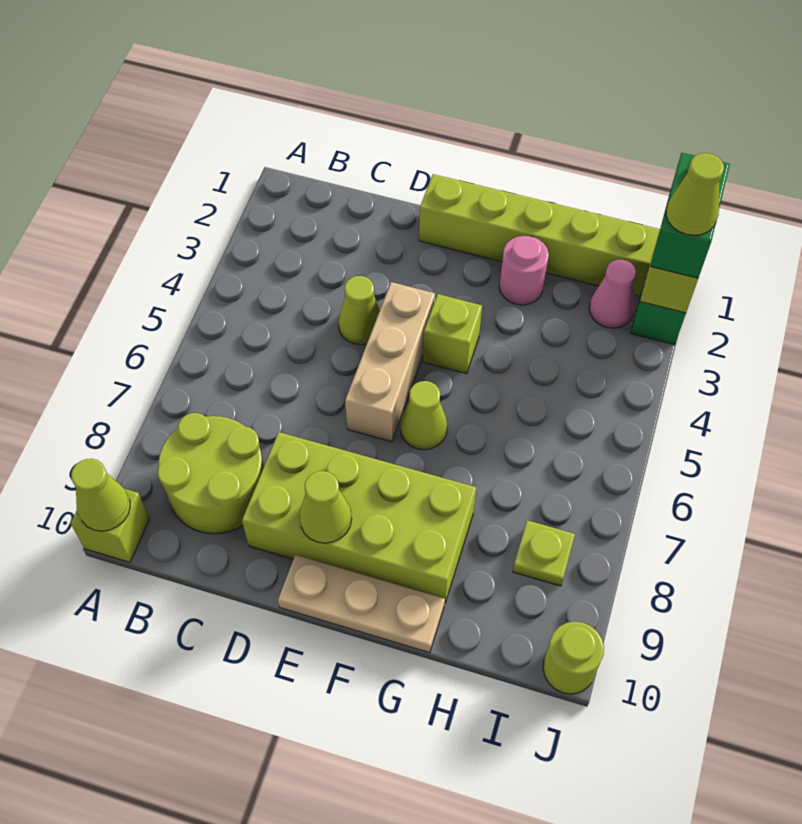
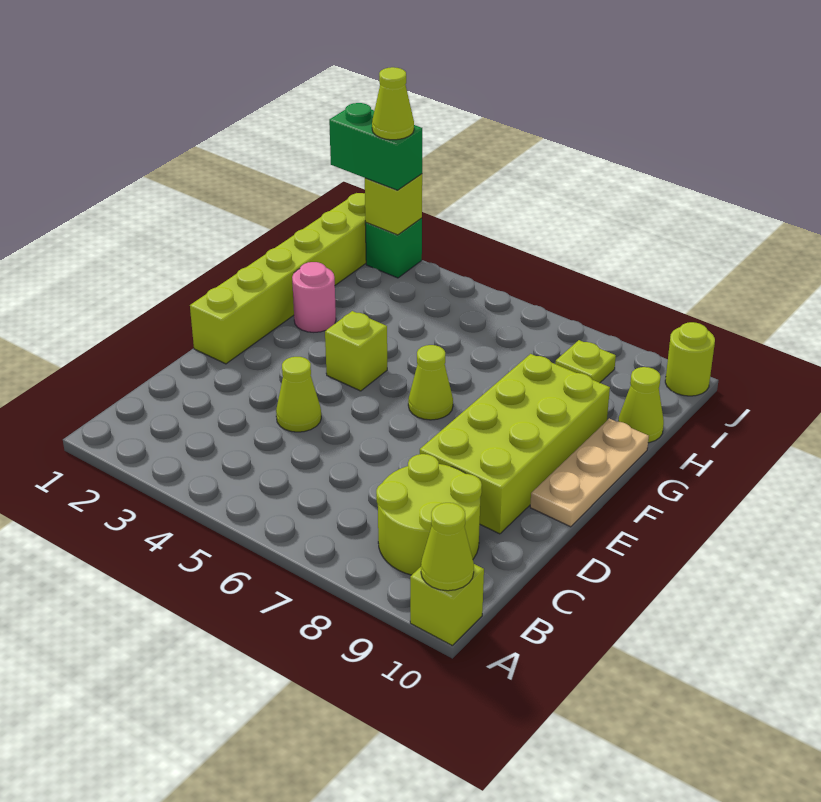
tan 1x3 brick [345,282,435,442] -> none
lime 1x1 cone [299,471,352,543] -> lime 1x1 cone moved to [618,367,664,443]
pink 1x1 cone [589,259,636,328] -> none

